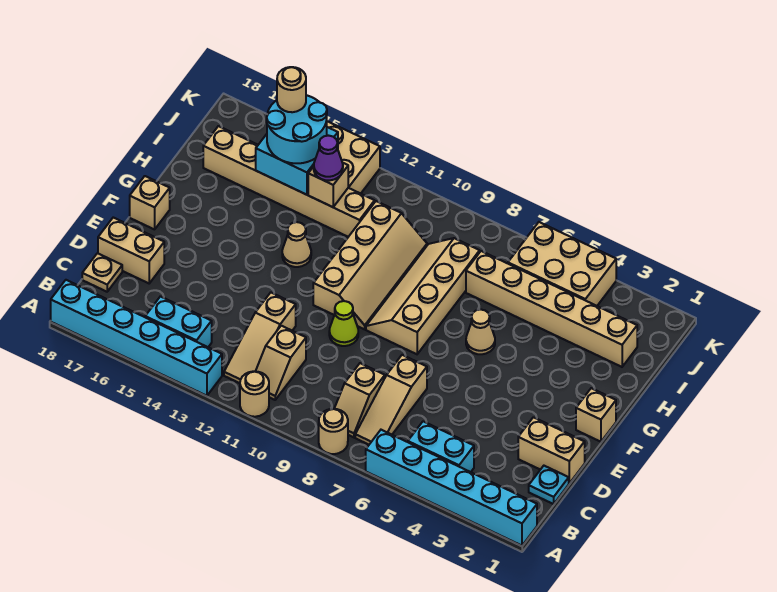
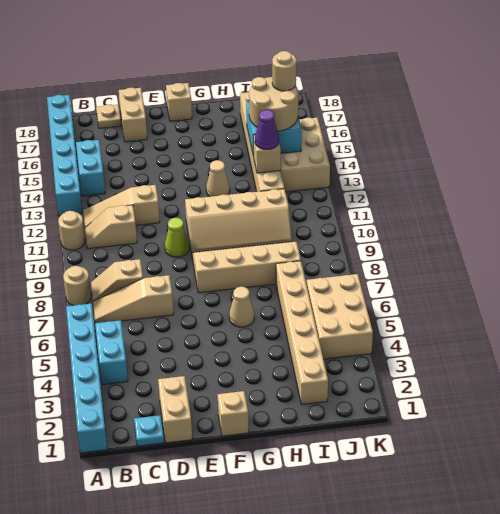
cyan 2x2 round brick [267,95,327,163] -> tan 2x2 round brick [249,77,298,131]

